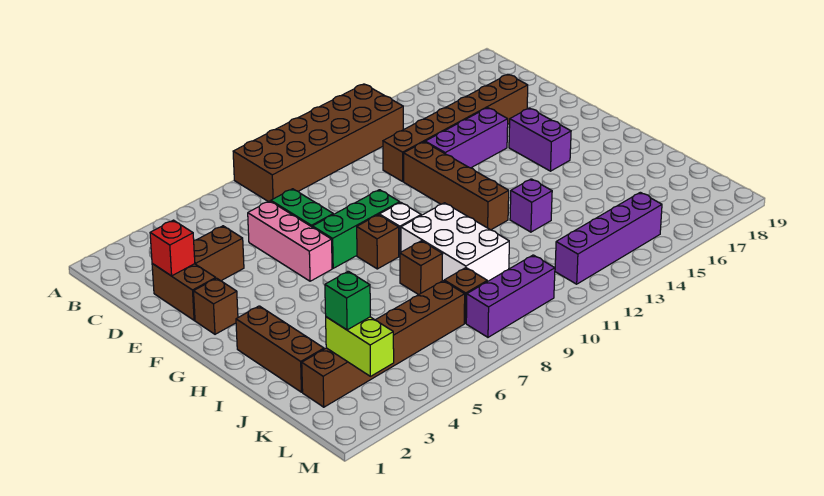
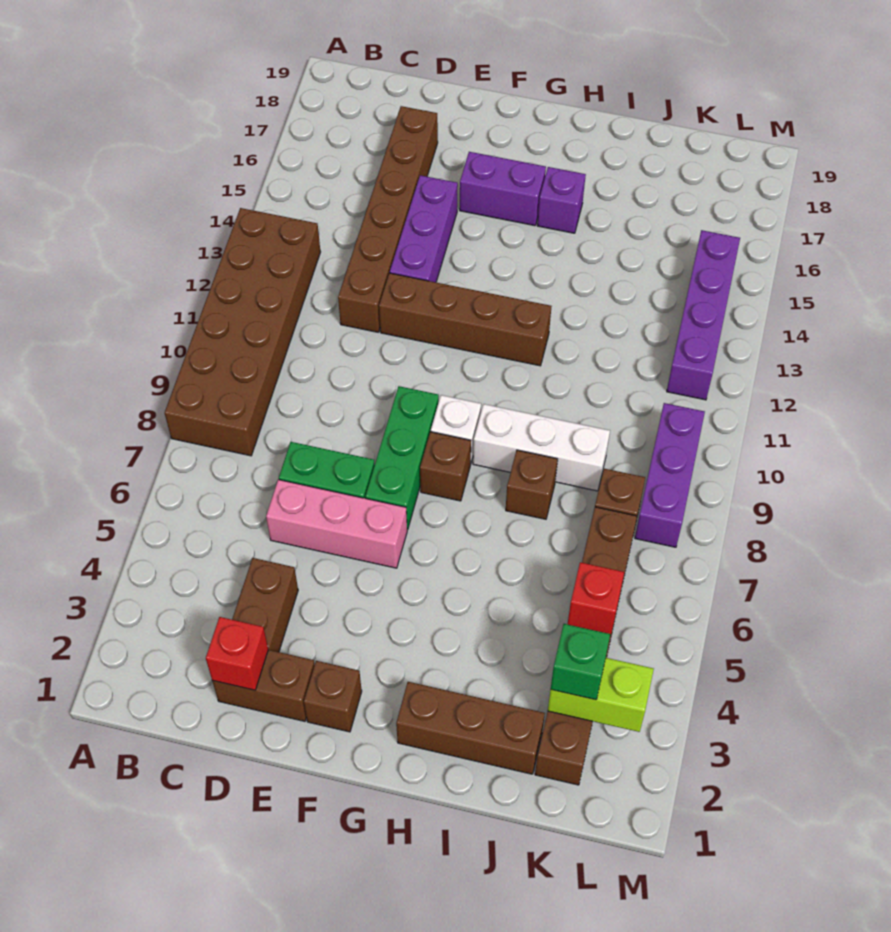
white 2x3 brick [401,203,509,282] -> white 1x3 brick [473,404,610,491]
purple 1x1 brick [510,179,552,232] -> purple 1x1 brick moved to [538,167,586,233]
none -> red 1x1 brick [568,562,624,635]

